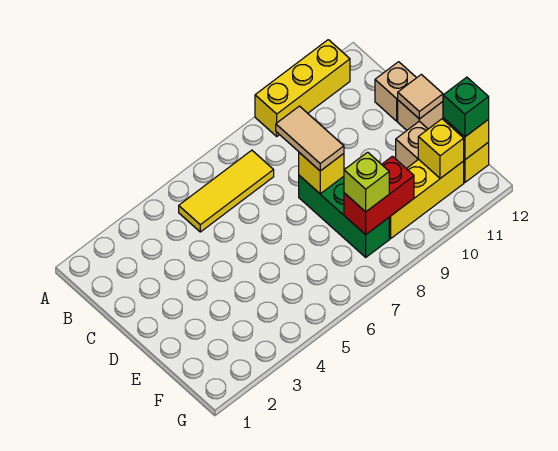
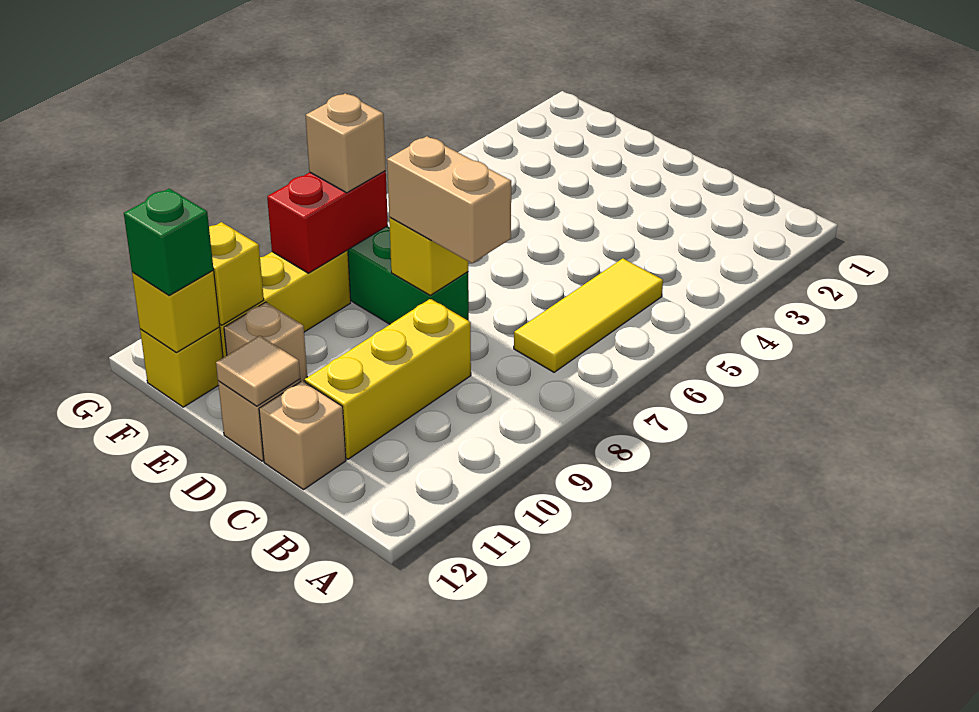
yellow 1x3 brick [255,40,350,136] -> yellow 1x3 brick moved to [305,299,471,459]
tan 1x2 tile [276,106,344,171] -> tan 1x2 brick [387,136,511,263]
lime 1x1 brick [344,152,389,212] -> tan 1x1 brick [305,93,386,193]

